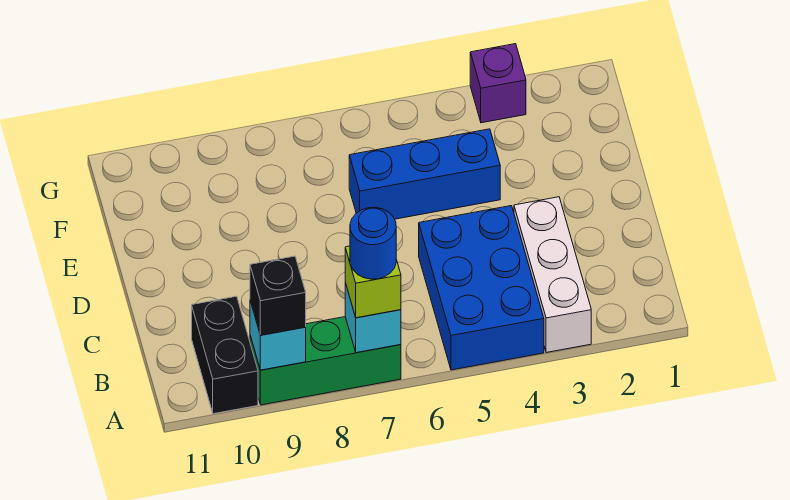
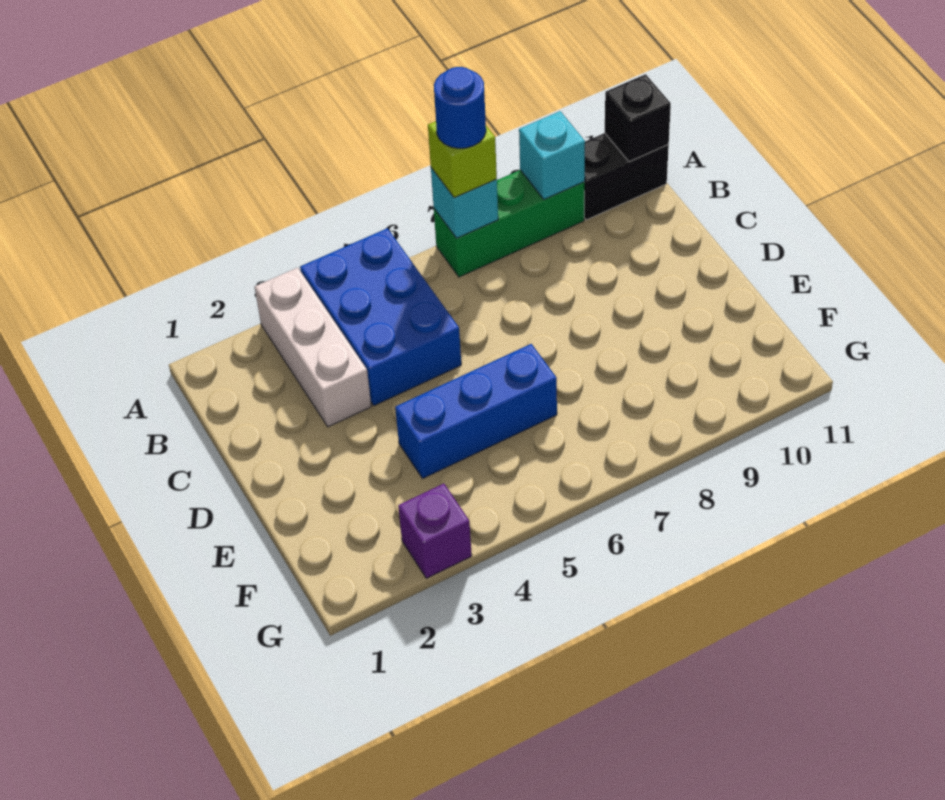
black 1x1 brick [250,256,306,335] -> black 1x1 brick moved to [605,74,671,162]
black 1x2 brick [192,296,258,414] -> black 1x2 brick turned to [584,133,669,220]

